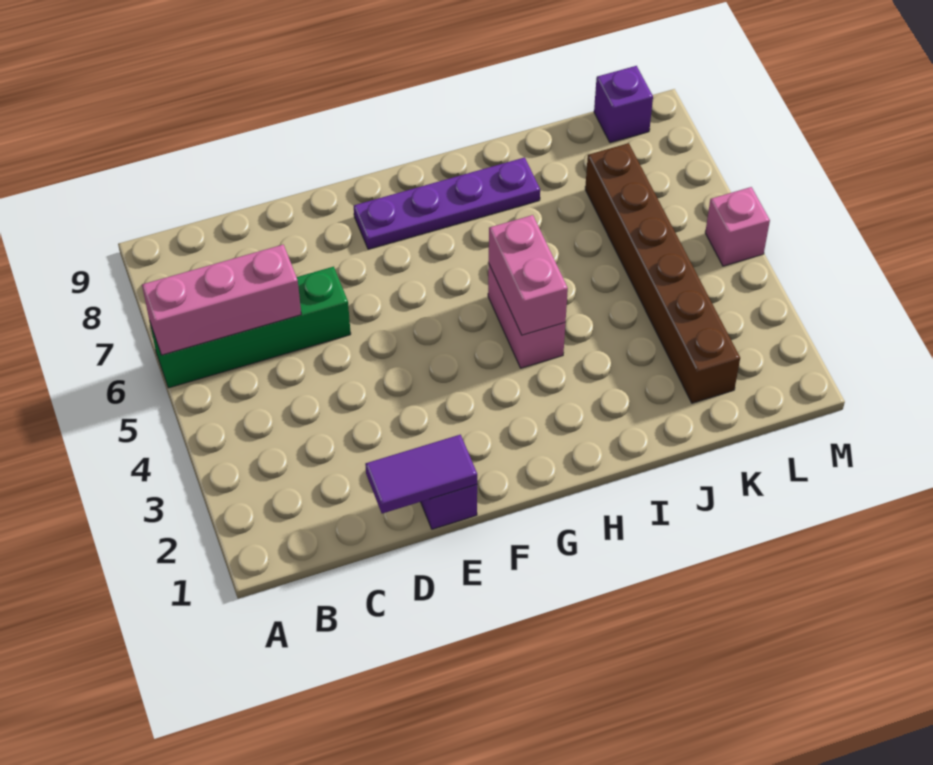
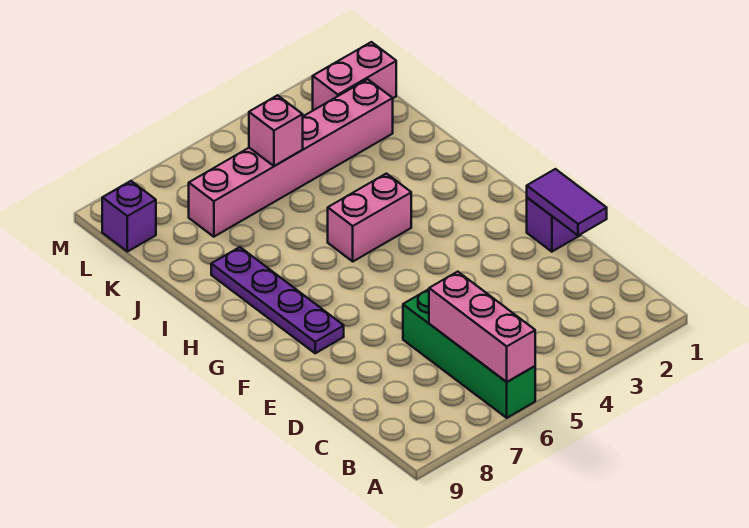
pink 1x2 brick [489,215,568,335] -> pink 1x2 brick moved to [313,42,396,110]
brown 1x6 brick [585,143,740,403] -> pink 1x6 brick [189,79,393,237]
pink 1x1 brick [705,187,770,266] -> pink 1x1 brick moved to [249,95,303,166]

